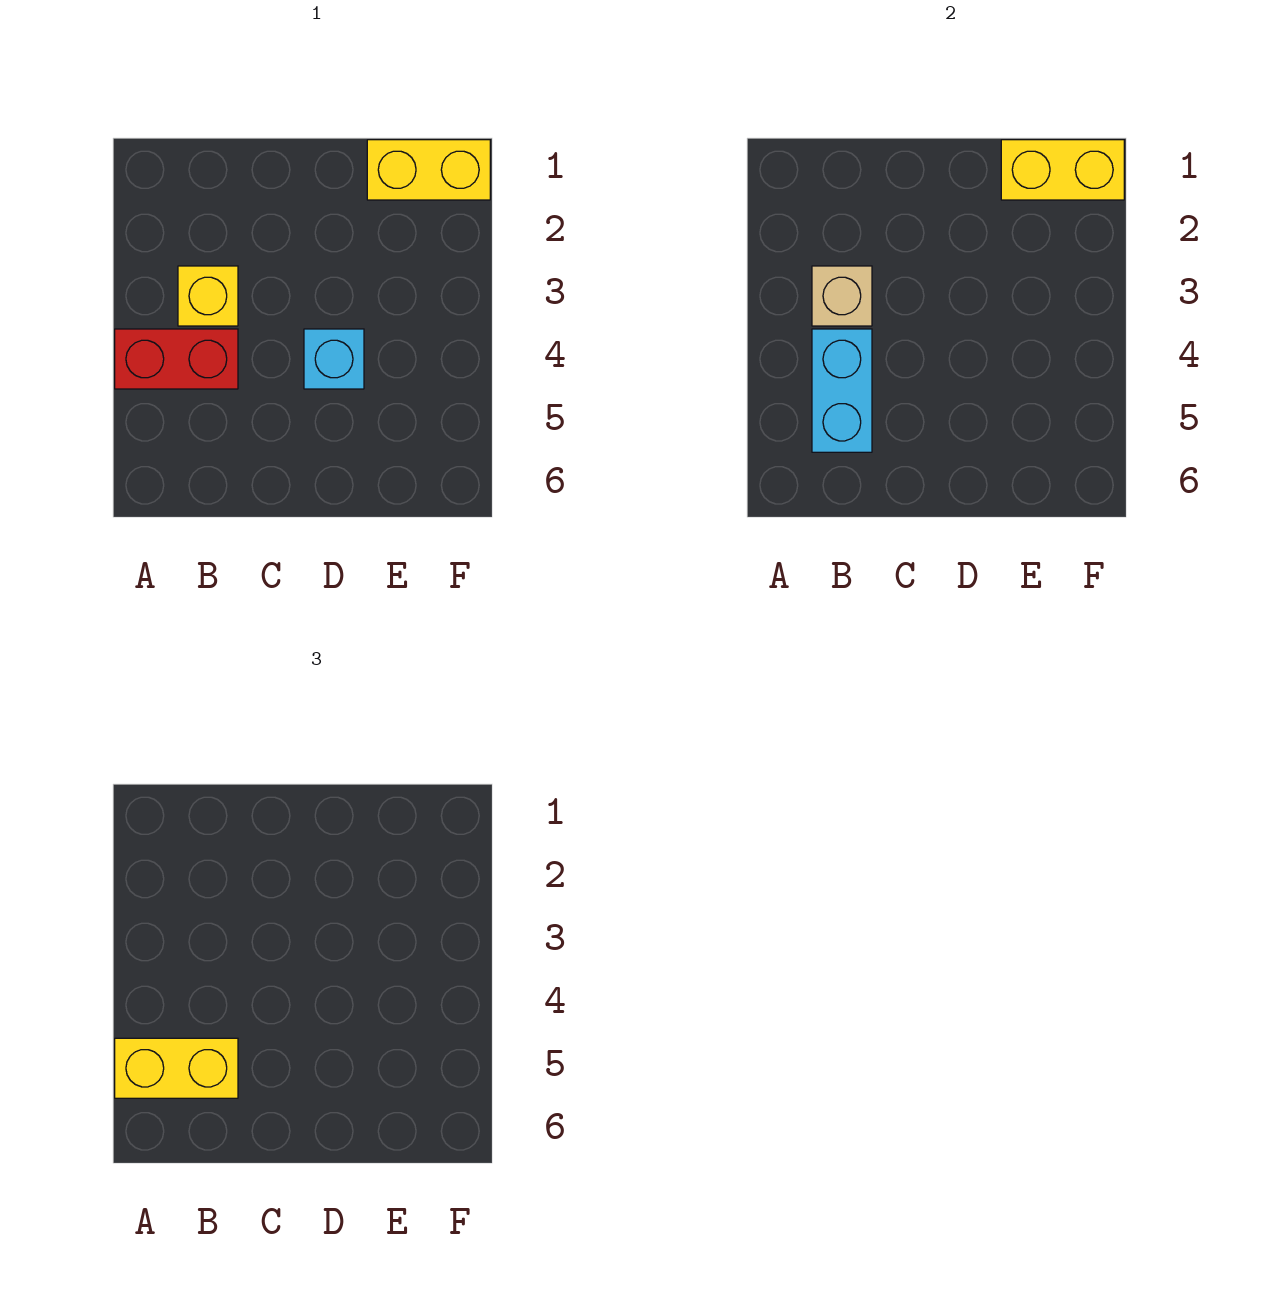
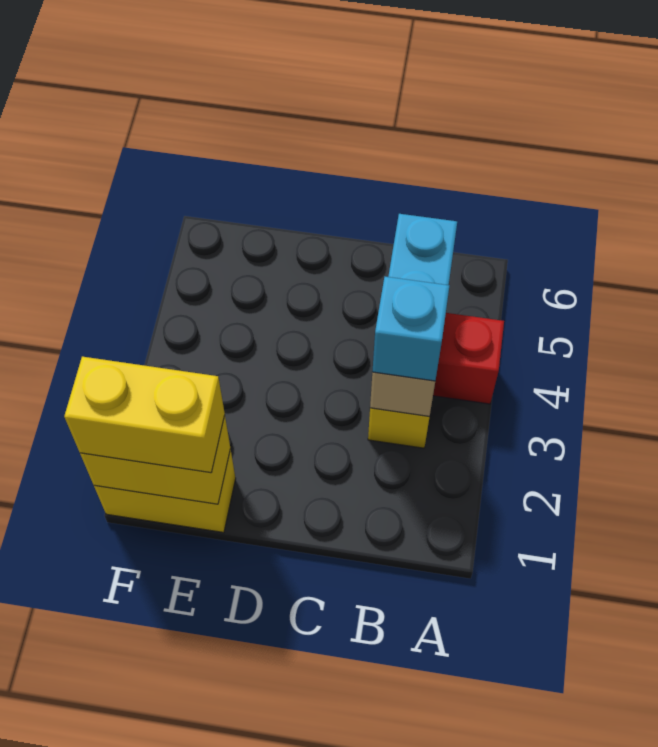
yellow 1x2 brick [115,1038,238,1098] -> yellow 1x2 brick moved to [64,357,225,473]
cyan 1x1 brick [304,329,364,389] -> cyan 1x1 brick moved to [372,277,449,381]

